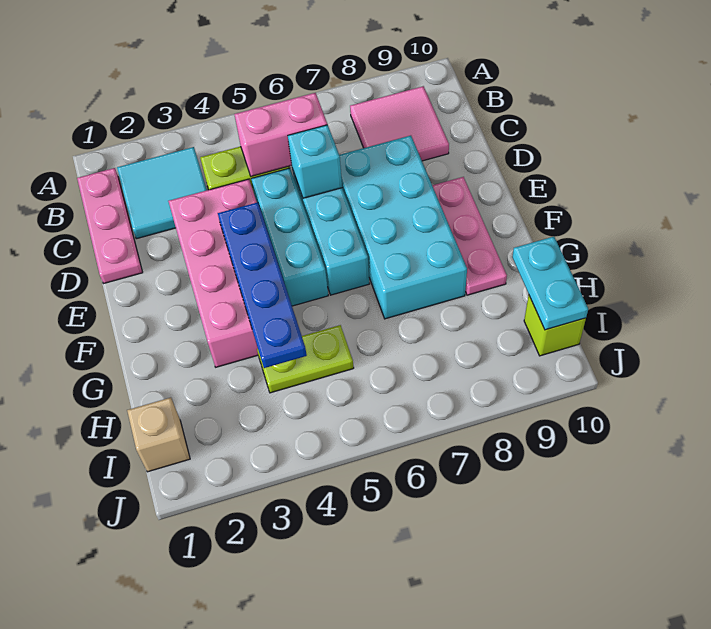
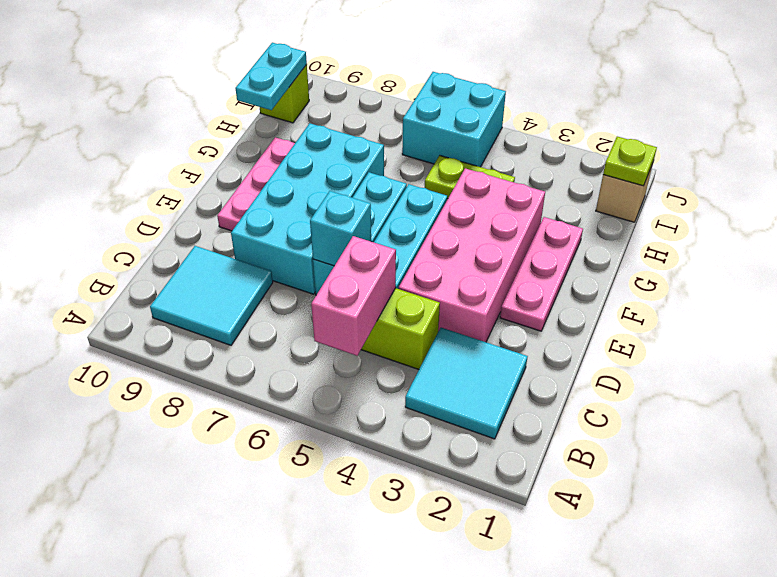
pink 1x3 plate [77,168,143,284] -> pink 1x3 plate moved to [500,217,583,331]
pink 2x2 tile [350,86,449,161] -> cyan 2x2 tile [150,246,273,345]
pink 1x2 brick [234,93,327,176] -> pink 1x2 brick turned to [311,236,396,356]
blue 1x4 plate [218,202,307,368] -> none
none -> lime 1x1 plate [603,137,657,186]
none -> cyan 2x2 brick [402,72,506,167]

